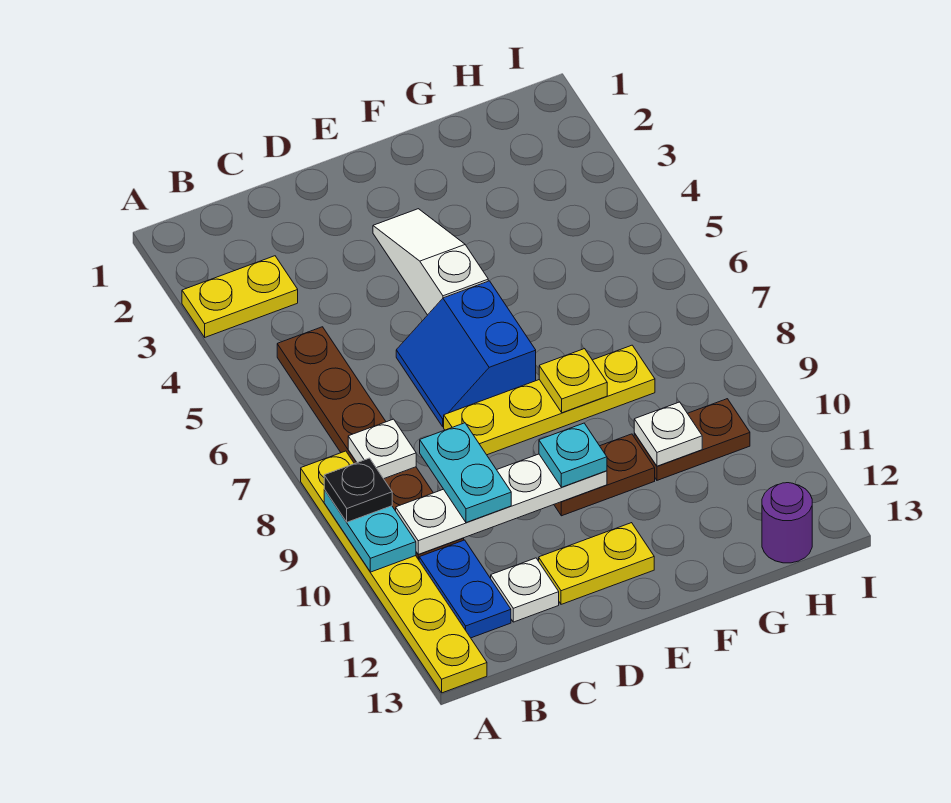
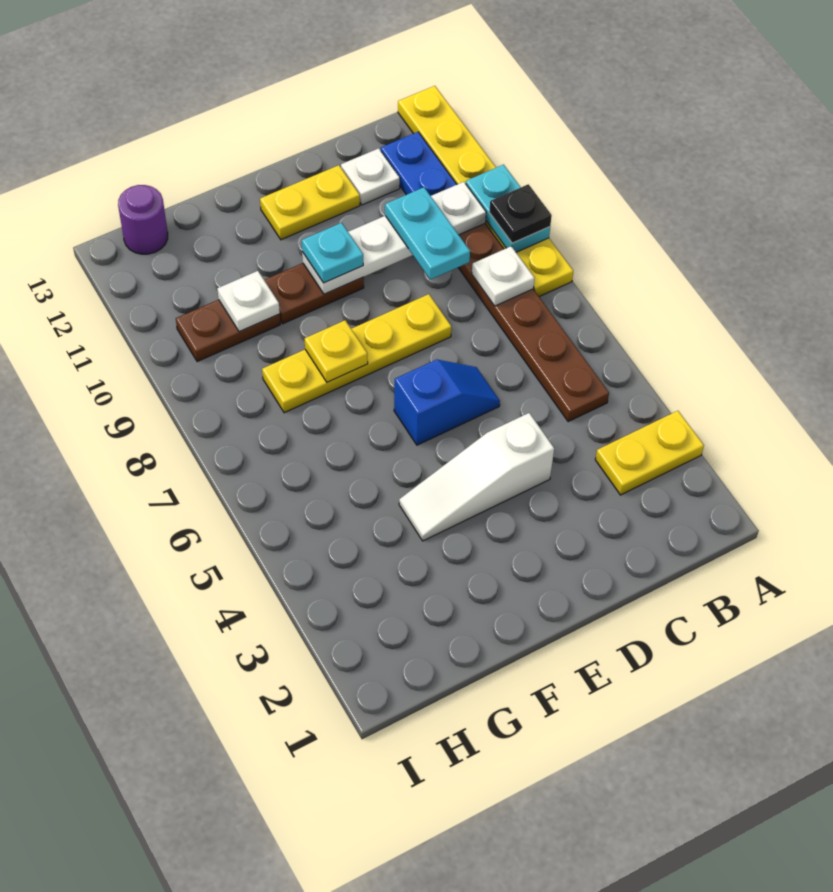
blue 2x2 slope [396,281,536,427] -> blue 1x2 slope [394,360,500,445]
white 1x3 slope [373,209,488,315] -> white 1x3 slope turned to [399,413,554,541]

